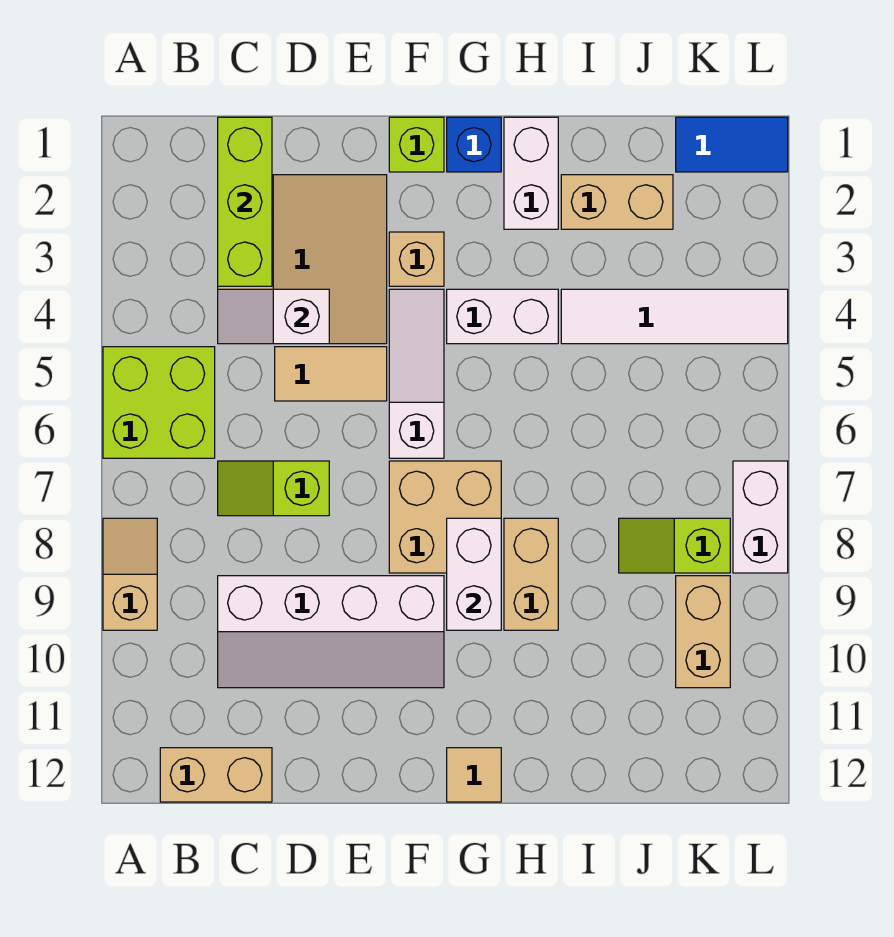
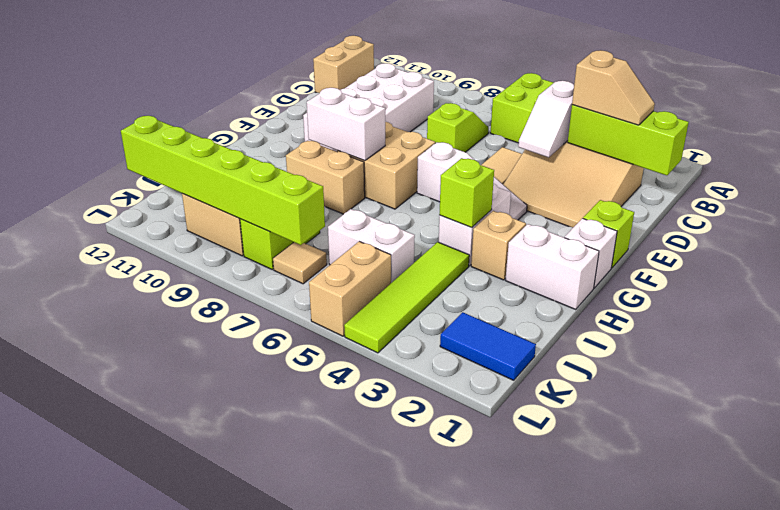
tan 1x2 slope [103,518,157,630] -> tan 1x2 slope moved to [572,50,655,125]
white 1x2 slope [218,289,329,344] -> white 1x2 slope turned to [518,81,574,158]
white 2x4 slope [218,576,444,688] -> white 2x4 brick [303,63,434,152]
tan 1x1 brick [389,232,444,286] -> tan 1x1 brick moved to [471,211,526,280]
blue 1x1 brick [447,117,501,172] -> white 1x1 brick [565,218,617,288]
tan 1x1 tile [447,748,501,802] -> tan 1x1 tile moved to [273,242,327,284]
none -> lime 1x1 brick [439,158,494,227]
tan 1x2 brick [561,175,673,229] -> tan 1x2 brick moved to [309,241,391,336]
white 1x4 tile [561,289,788,344] -> lime 1x4 tile [344,242,469,353]
blue 1x2 tile [676,117,788,172] -> blue 1x2 tile turned to [440,312,536,380]
none -> lime 1x6 brick [121,116,325,245]
white 1x2 brick [733,461,788,573] -> white 1x2 brick moved to [328,209,415,283]

